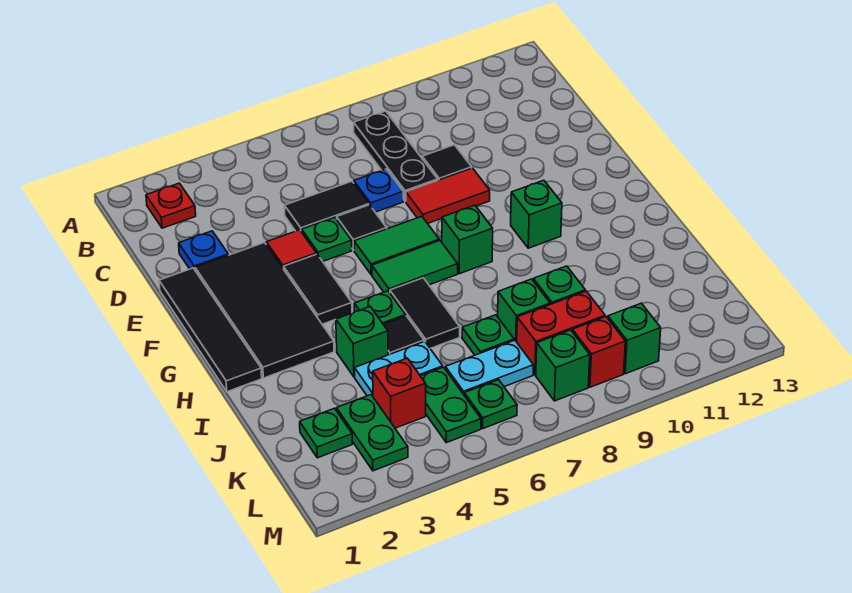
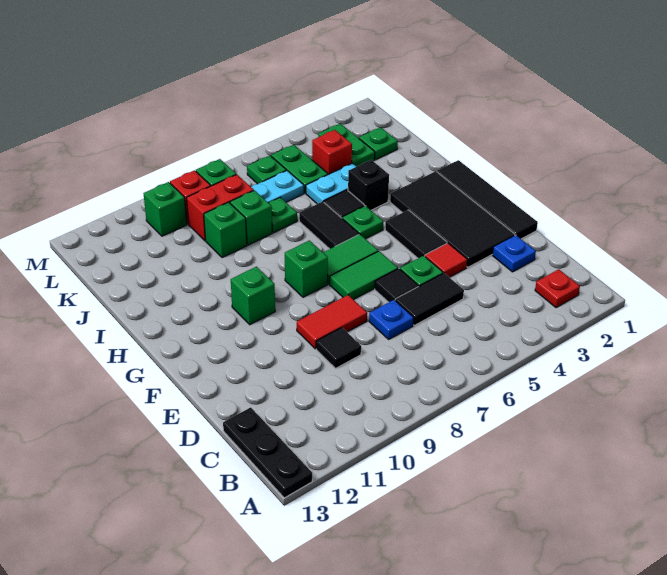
black 1x3 plate [354,111,438,201] -> black 1x3 plate moved to [223,407,312,498]
green 1x1 brick [336,307,388,377] -> black 1x1 brick [348,160,389,210]

